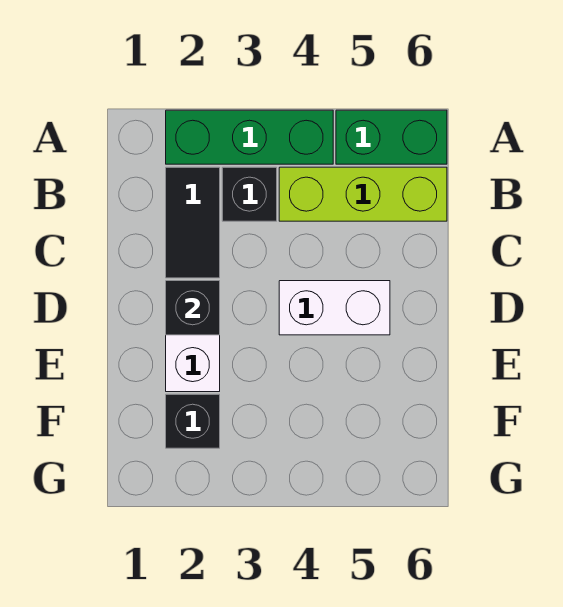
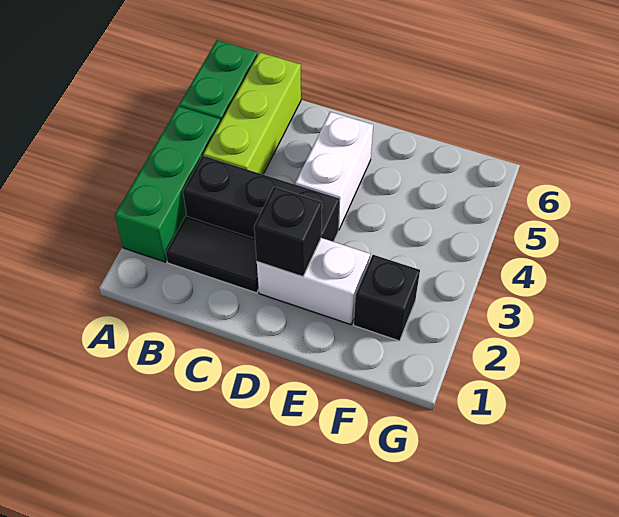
black 1x1 brick [222,167,277,221] -> black 1x3 brick [183,156,339,242]

